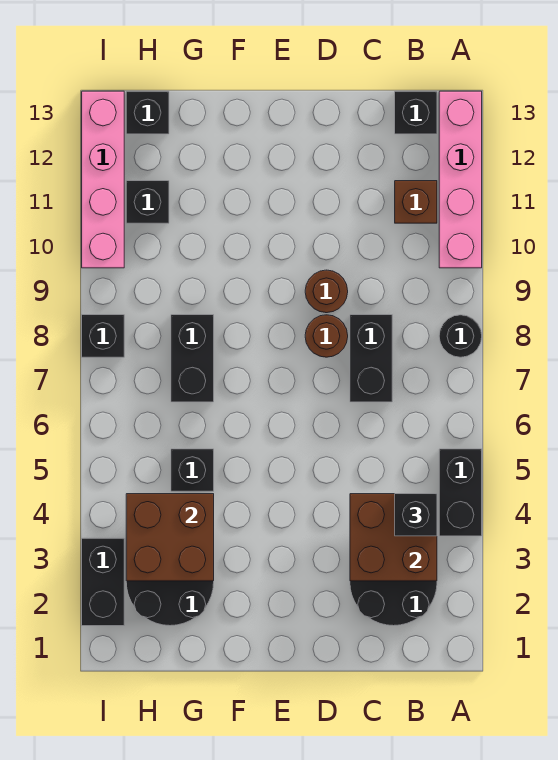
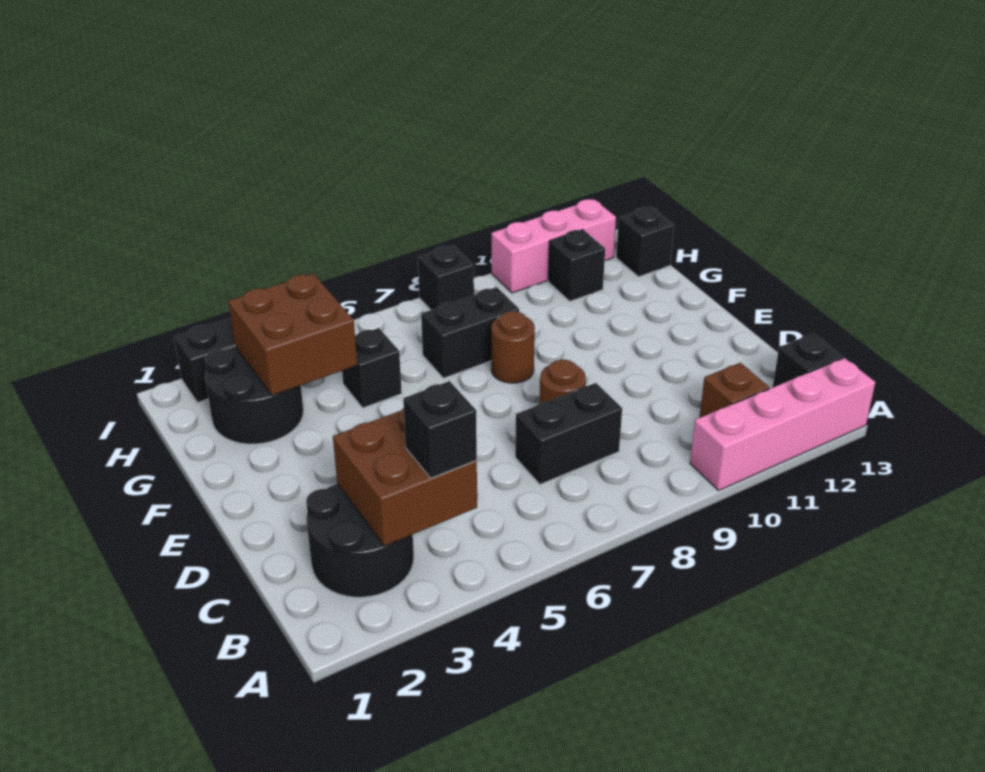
black 1x2 brick [439,449,482,536] -> none
black 1x1 round brick [439,315,482,357] -> none
brown 1x1 round brick [305,270,348,313] -> brown 1x1 round brick moved to [491,311,535,383]
pink 1x4 brick [82,91,124,268] -> pink 1x3 brick [492,199,616,293]

